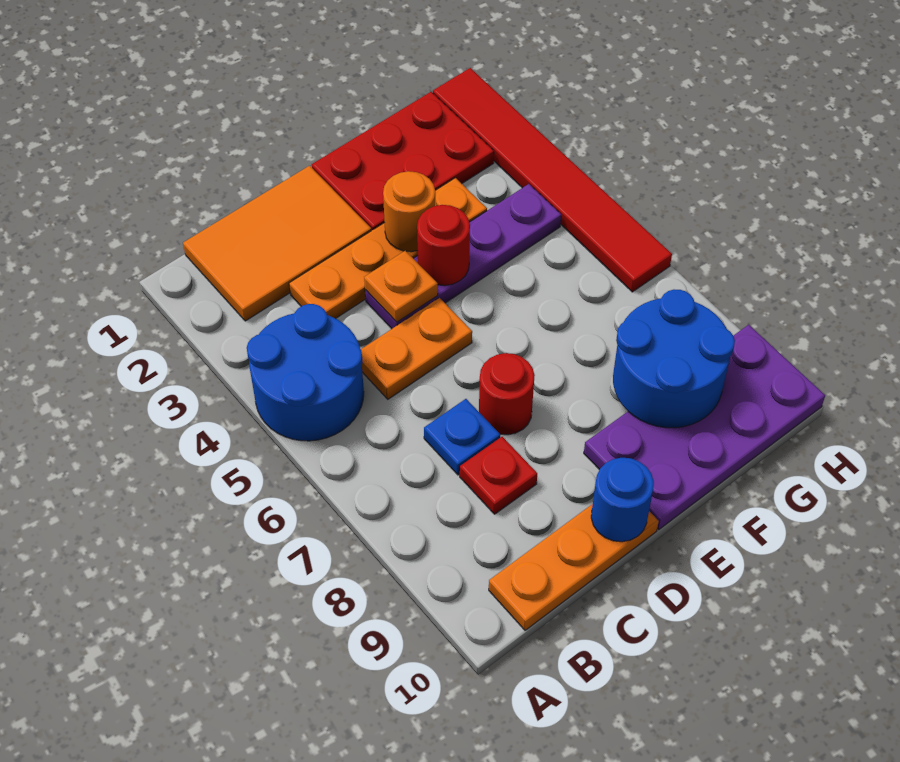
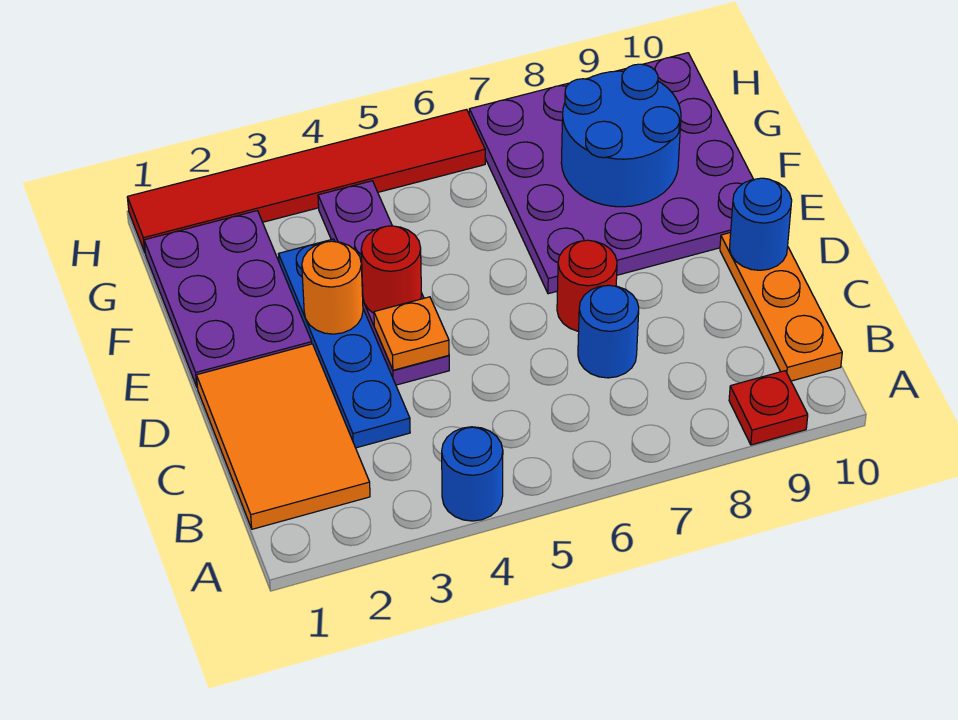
blue 2x2 round brick [247,304,364,441] -> blue 1x1 round brick [442,427,503,521]
orange 1x4 plate [289,178,487,319] -> blue 1x4 plate [279,239,410,448]
orange 1x2 plate [361,298,472,399] -> none
blue 1x1 plate [424,399,500,475] -> blue 1x1 round brick [578,285,639,378]
red 1x1 plate [460,437,537,514] -> red 1x1 plate moved to [729,371,808,445]
red 2x3 plate [312,92,494,231] -> purple 2x3 plate [144,211,312,386]
purple 2x4 plate [584,325,825,529] -> purple 4x4 plate [469,53,754,294]

